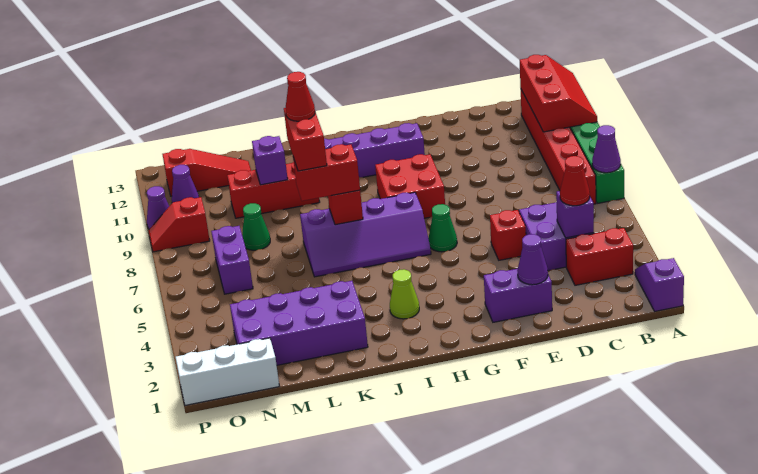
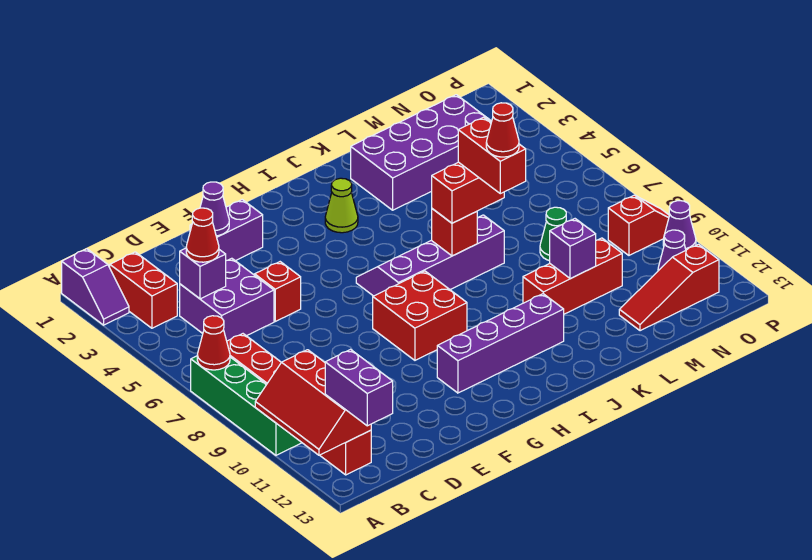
purple 1x1 cone [592,125,621,173] -> red 1x1 cone [197,316,230,370]
red 1x2 brick [566,228,633,285] -> red 1x2 brick turned to [110,252,177,328]
green 1x1 cone [428,204,457,252] -> none
white 1x3 brick [176,338,279,405] -> none
purple 1x2 brick [211,226,253,294] -> purple 1x2 brick moved to [325,349,393,426]

